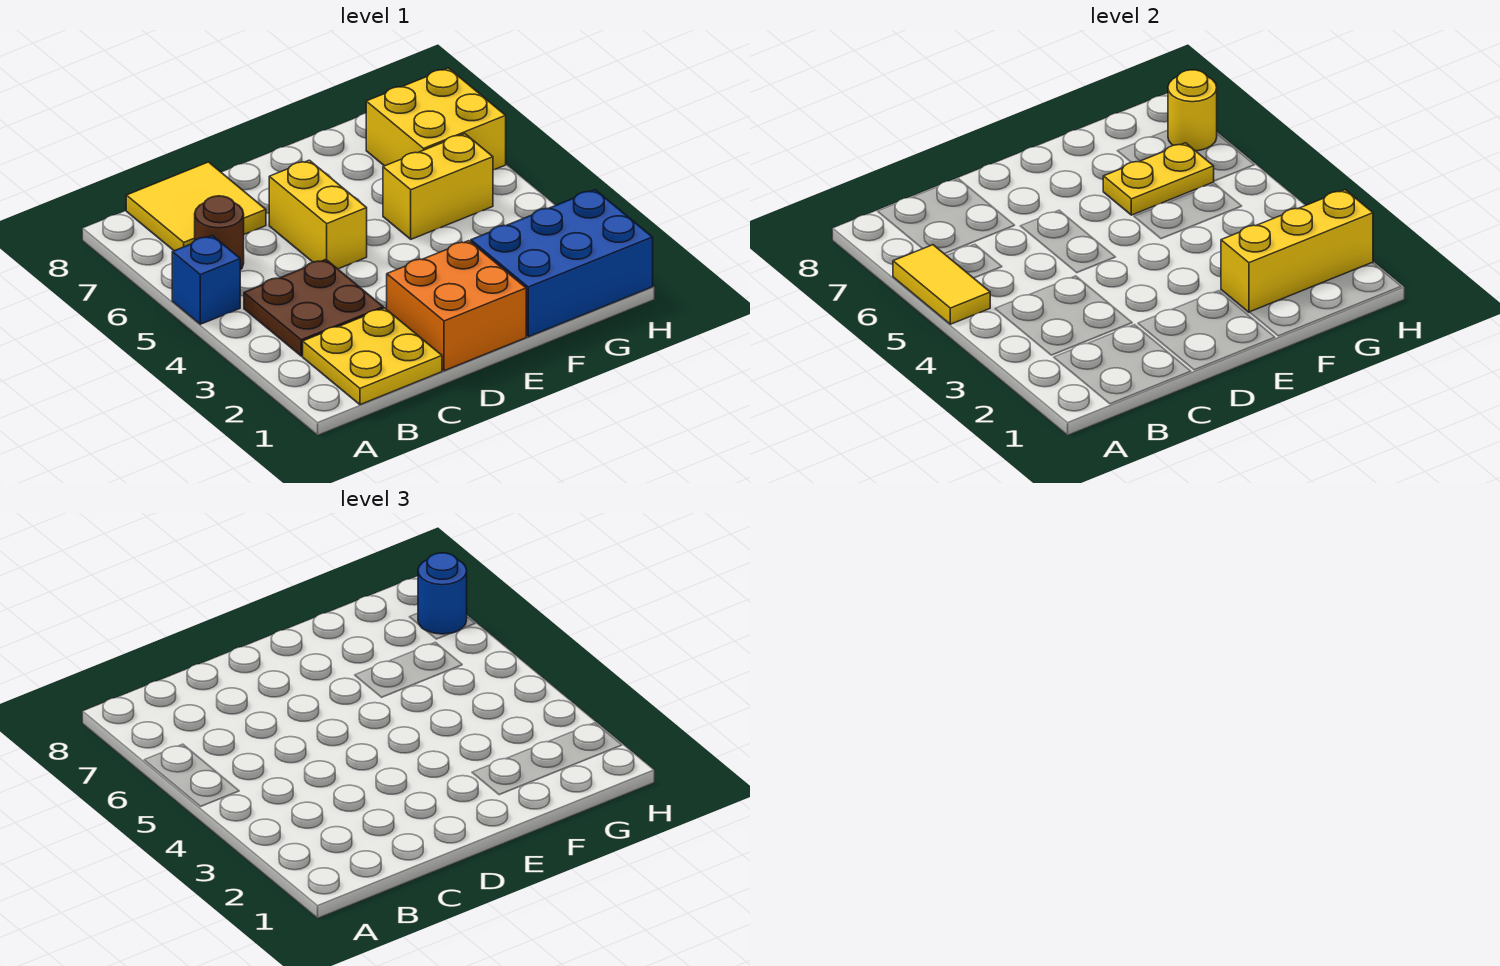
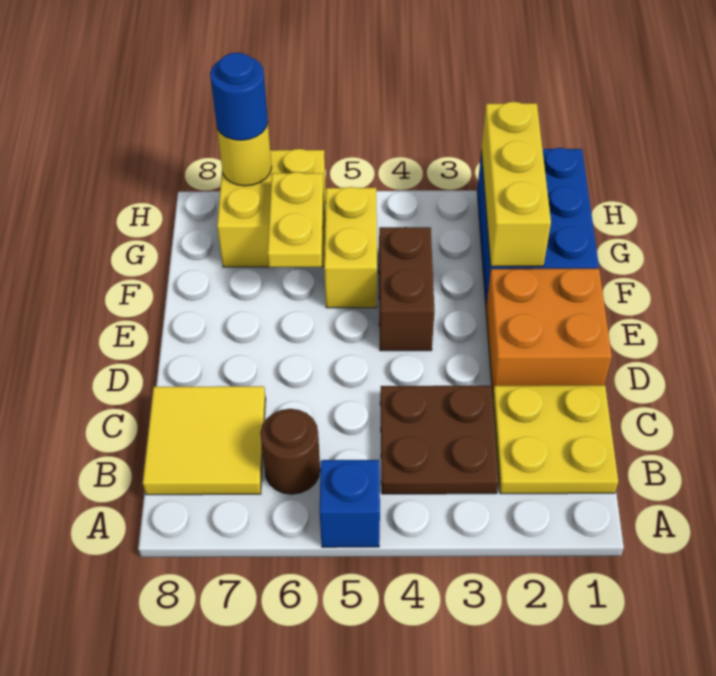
yellow 1x2 tile [893,245,990,324] -> none
yellow 1x2 brick [269,160,367,269] -> none
none -> brown 1x2 brick [379,227,435,351]

